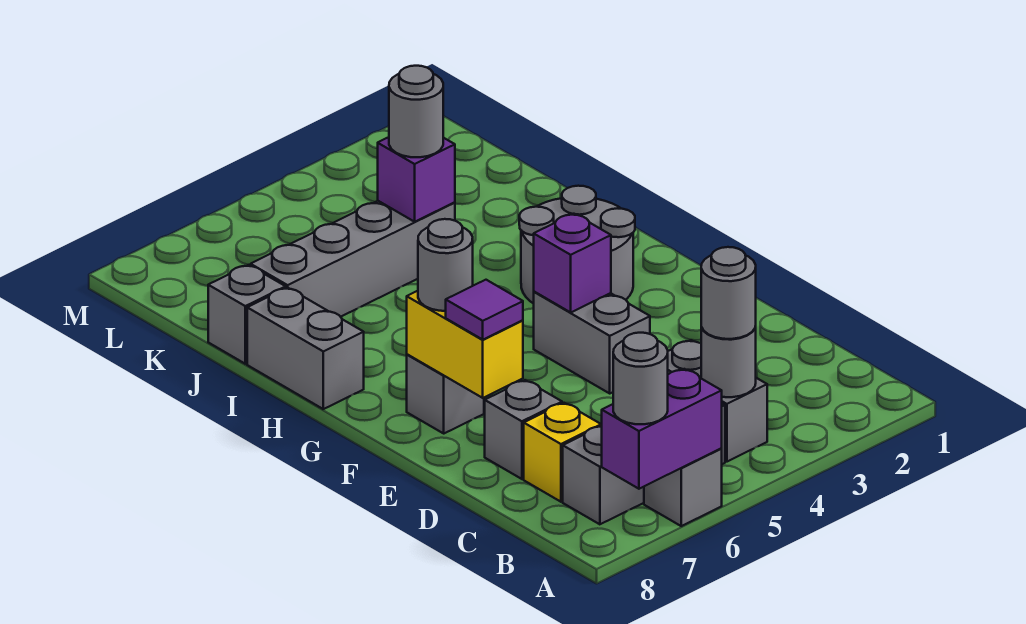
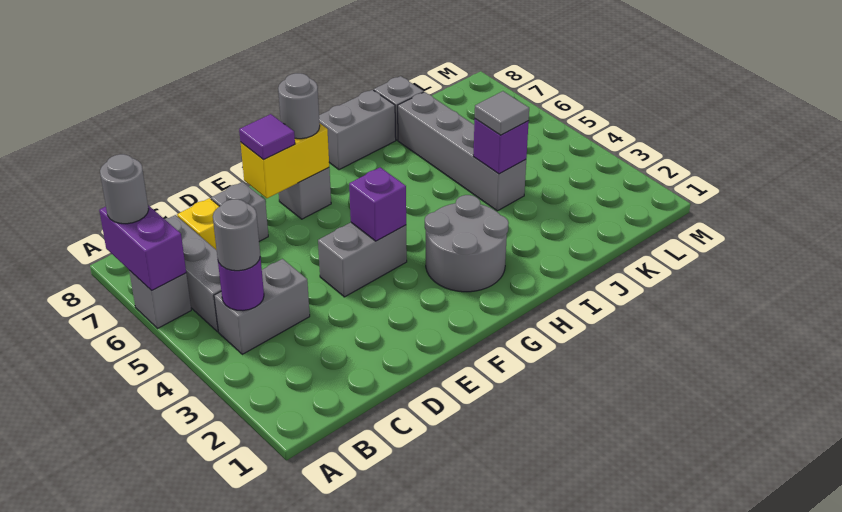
grey 1x1 round brick [701,326,756,397] -> purple 1x1 round brick [218,257,264,311]
grey 1x1 round brick [389,66,443,157] -> grey 1x1 tile [475,91,529,135]

